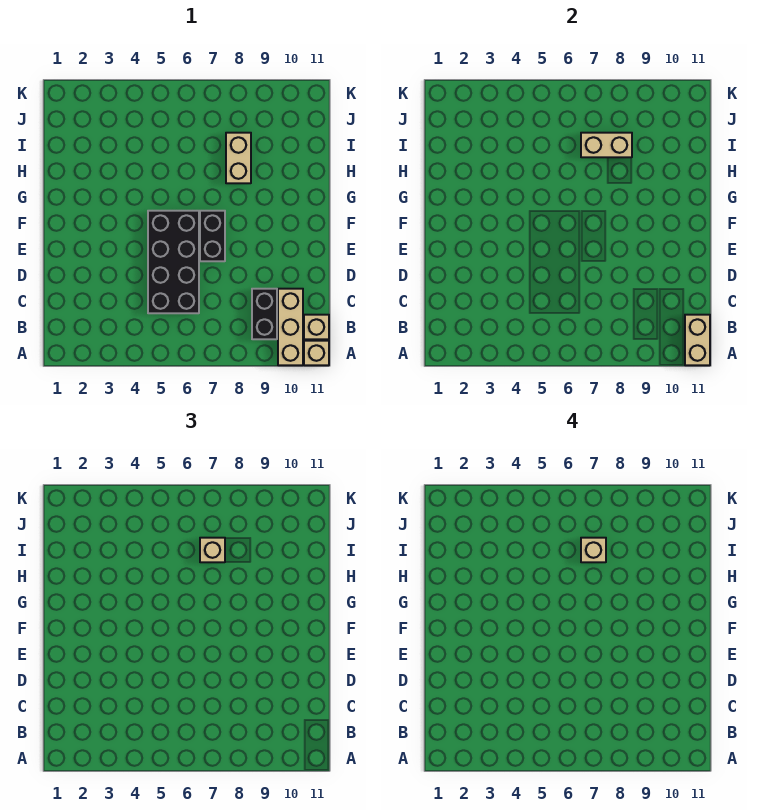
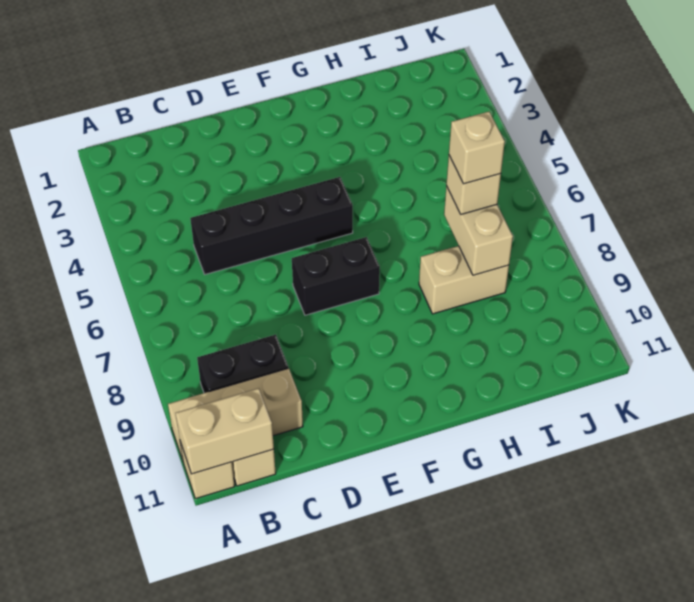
black 2x4 brick [148,211,199,313] -> black 1x4 brick [190,177,353,274]

